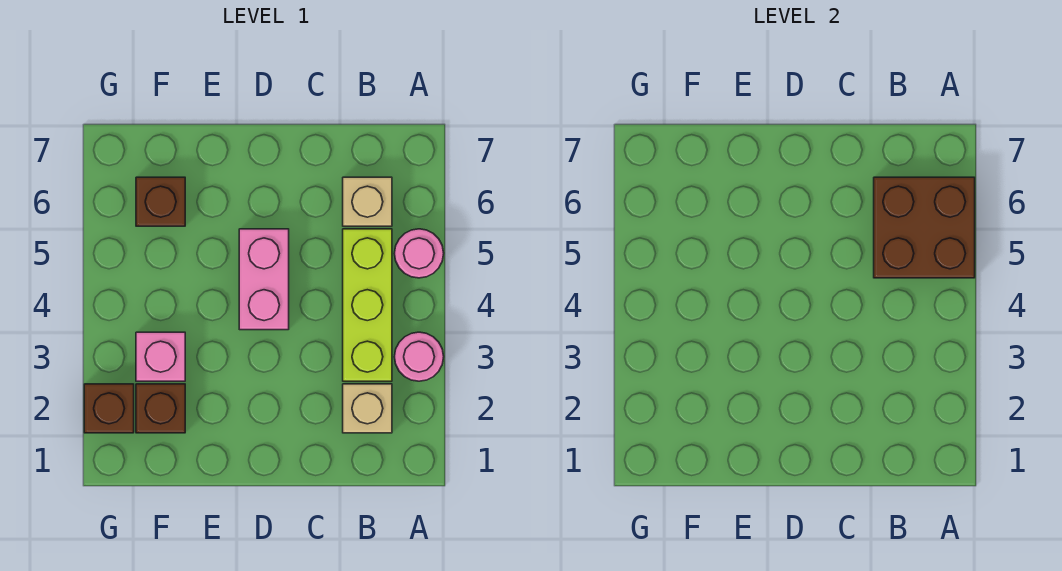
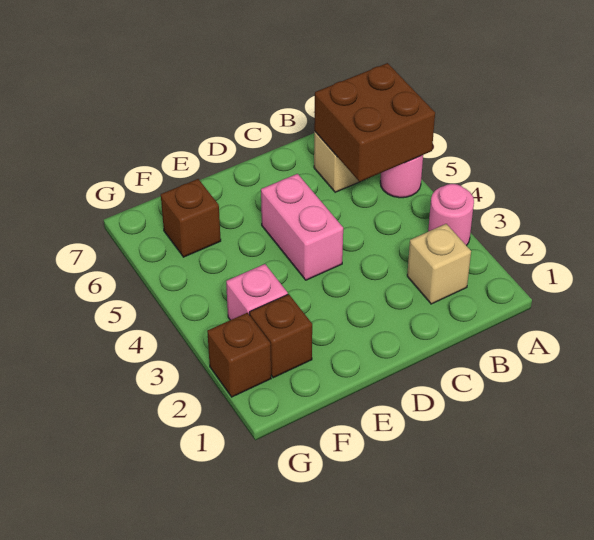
lime 1x3 brick [343,229,392,381] -> none

